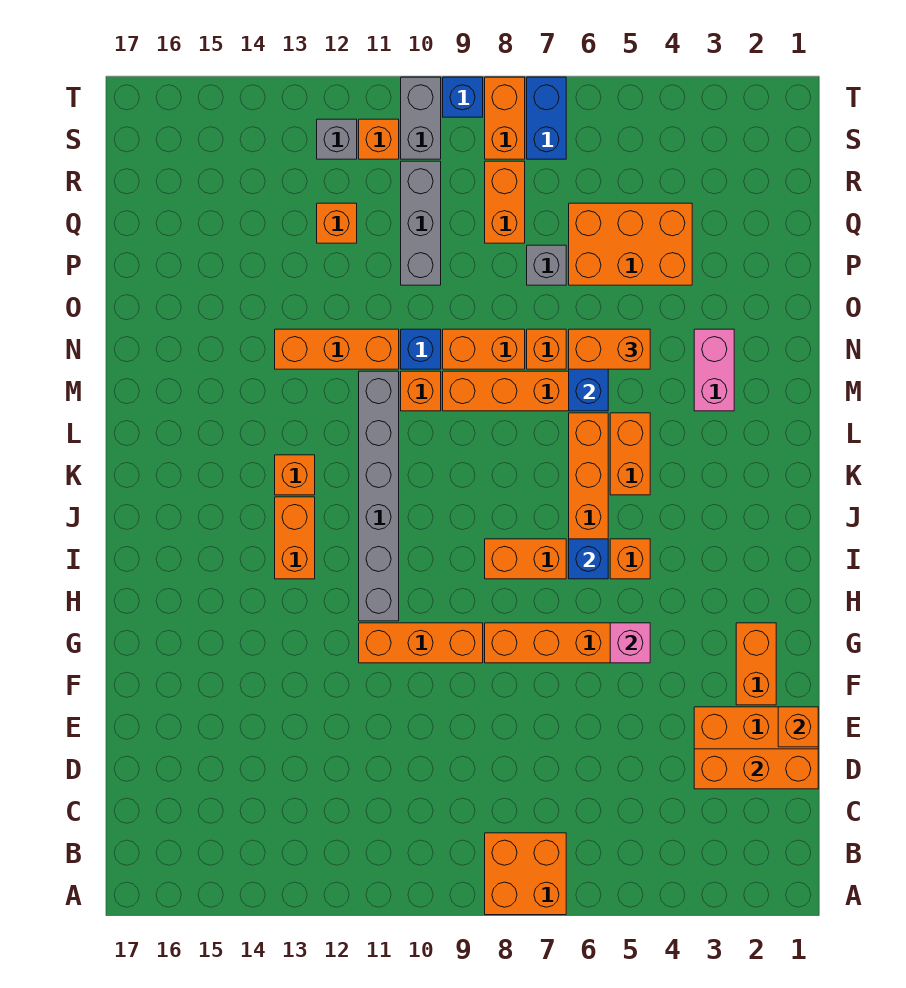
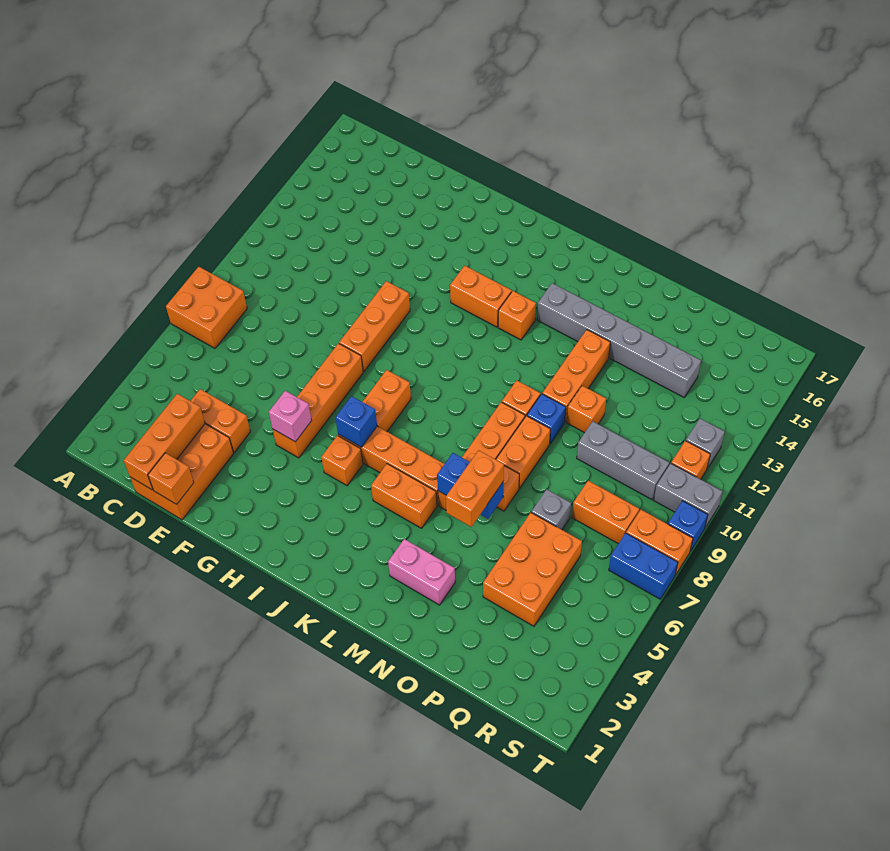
orange 1x2 brick [736,623,776,705] -> orange 1x2 brick moved to [191,389,250,452]
grey 1x6 brick [359,371,399,621] -> grey 1x6 brick moved to [537,283,701,397]
orange 1x1 brick [317,203,357,243] -> orange 1x1 brick moved to [566,386,606,433]

